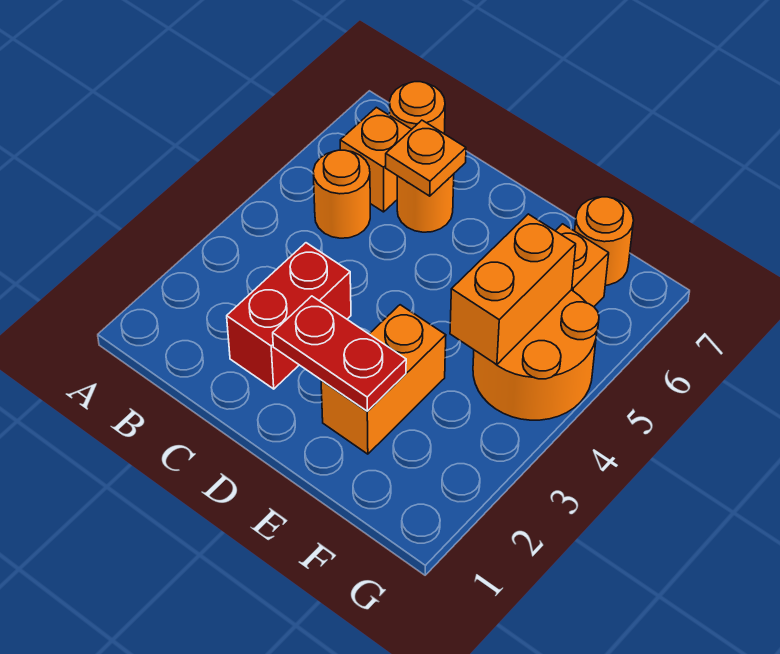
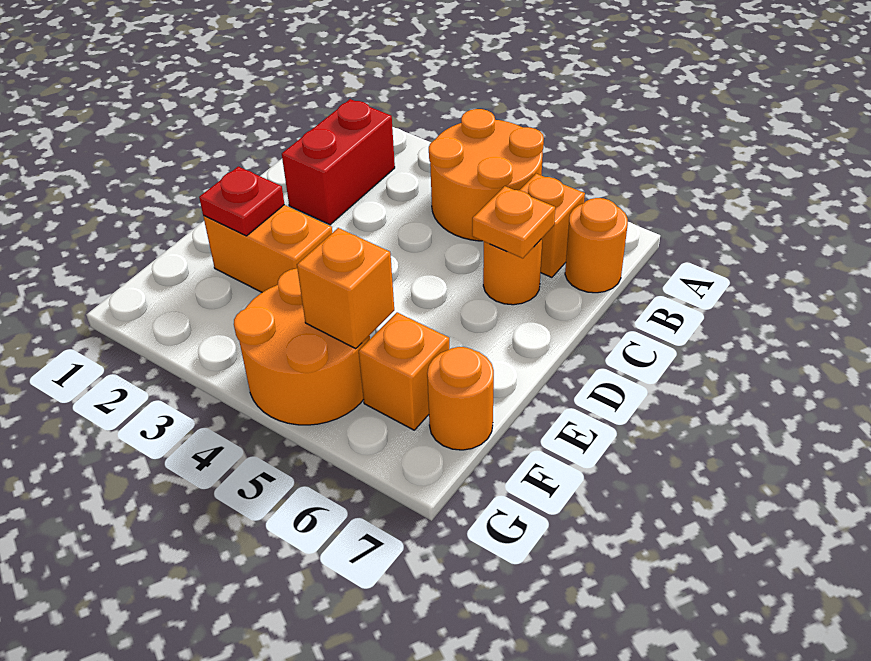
orange 1x1 round brick [313,150,370,238] -> orange 2x2 round brick [429,109,544,241]
red 1x2 brick [227,243,351,389] -> red 1x2 brick turned to [282,99,395,225]
red 1x2 plate [273,296,406,411] -> red 1x1 plate [199,167,284,236]
orange 1x2 brick [450,214,576,365] -> orange 1x1 brick [297,228,394,348]

